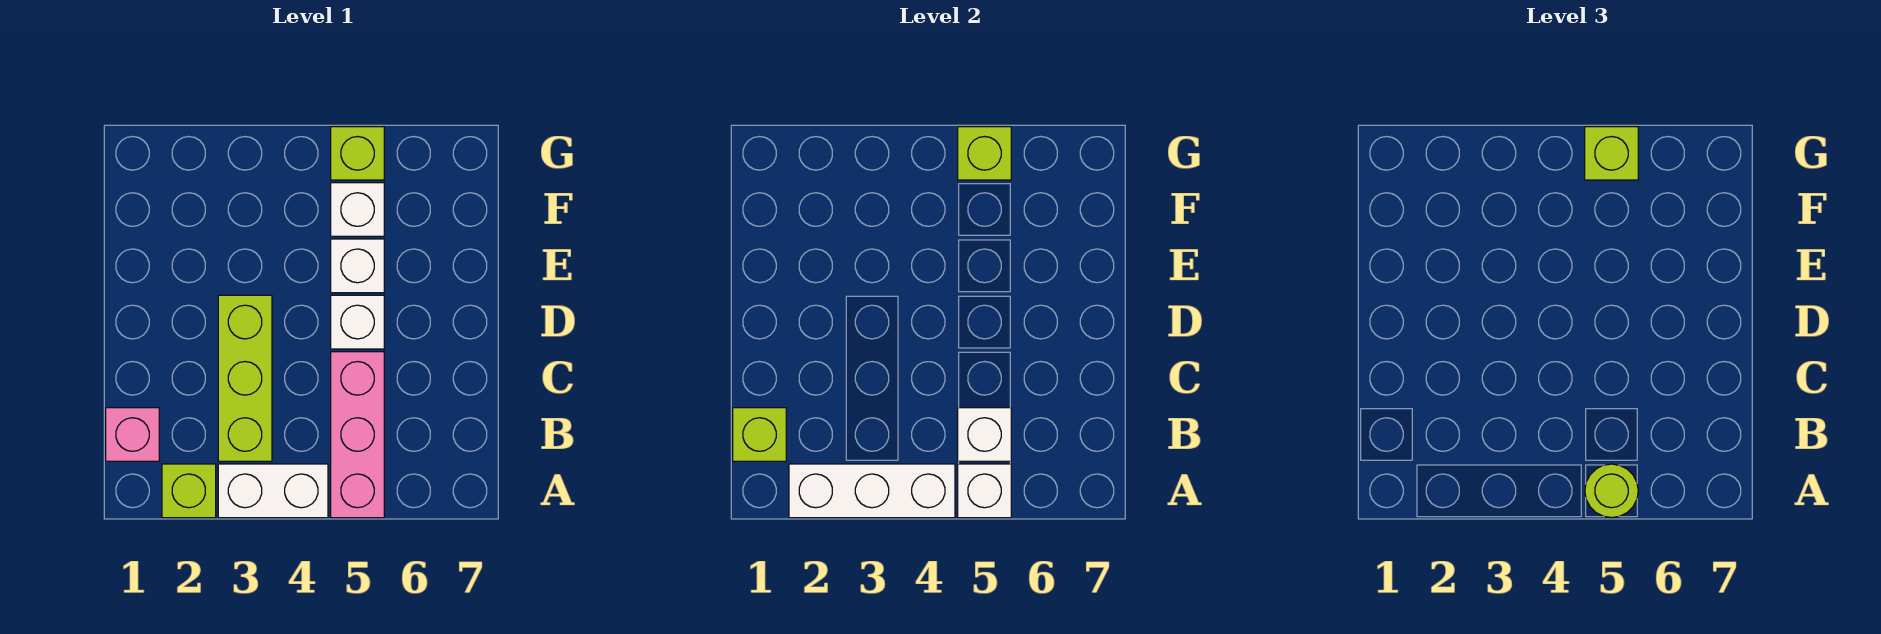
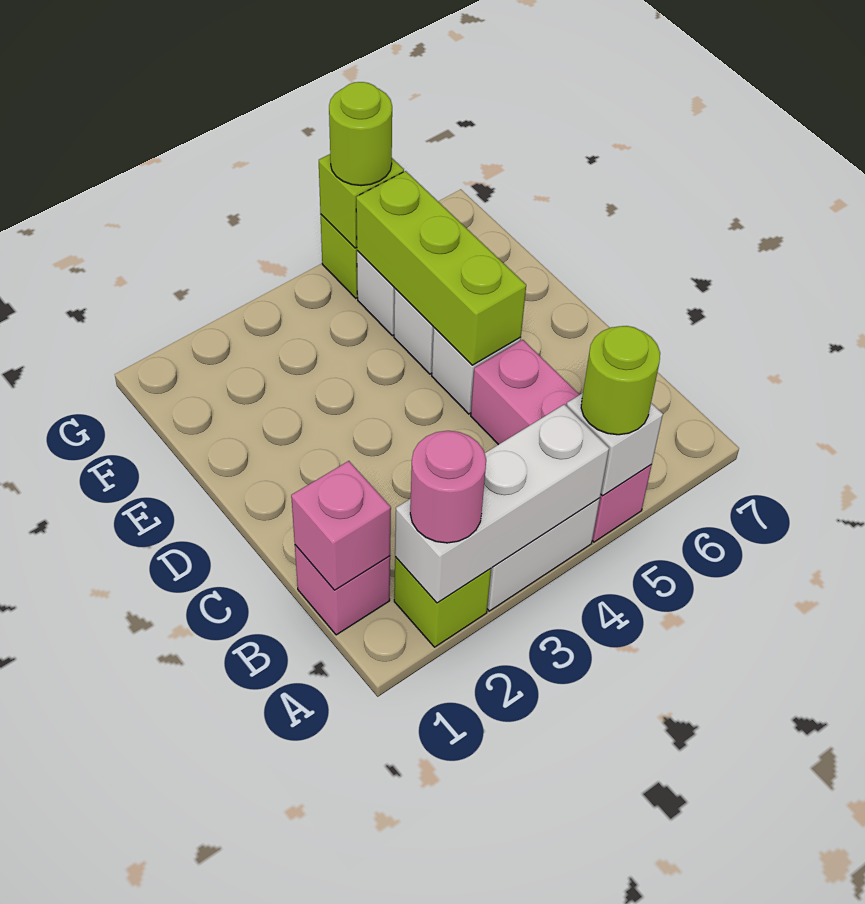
none -> pink 1x1 round brick [410,431,486,543]
lime 1x1 brick [733,408,786,461] -> pink 1x1 brick [291,461,391,590]
lime 1x3 brick [218,295,272,461] -> lime 1x3 brick moved to [356,171,526,365]
white 1x1 brick [958,408,1011,461] -> none
lime 1x1 brick [1585,127,1638,180] -> lime 1x1 round brick [329,82,392,186]

